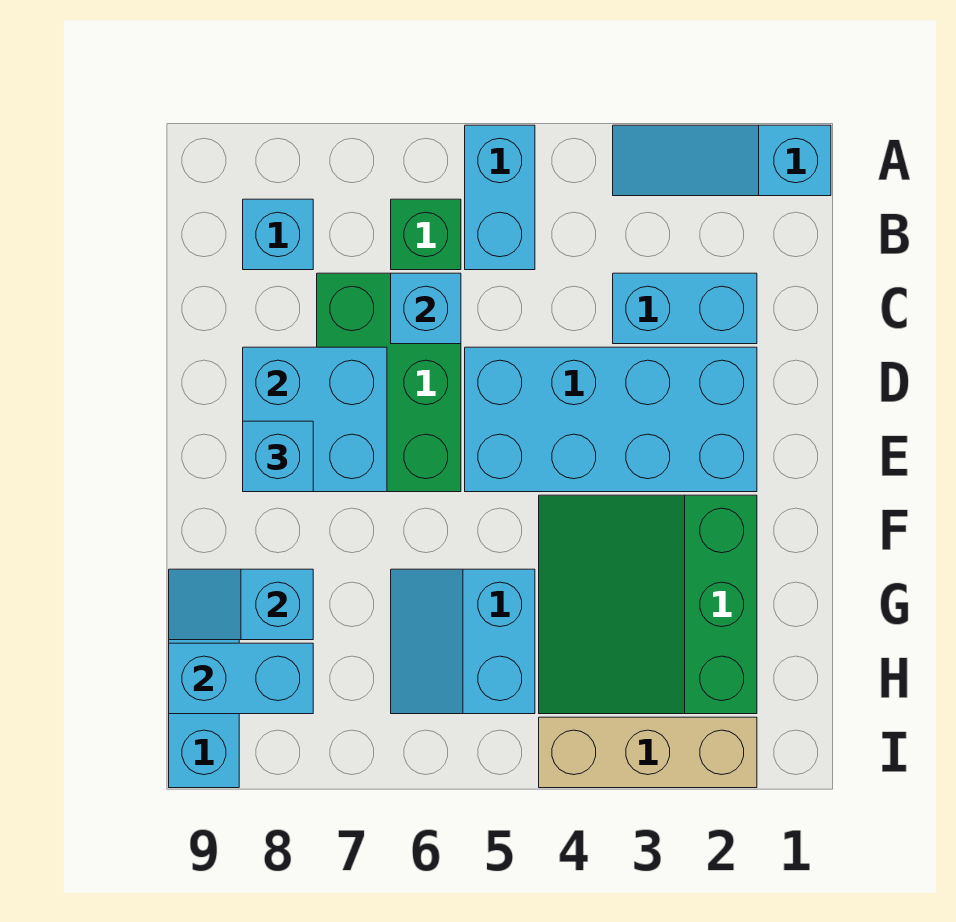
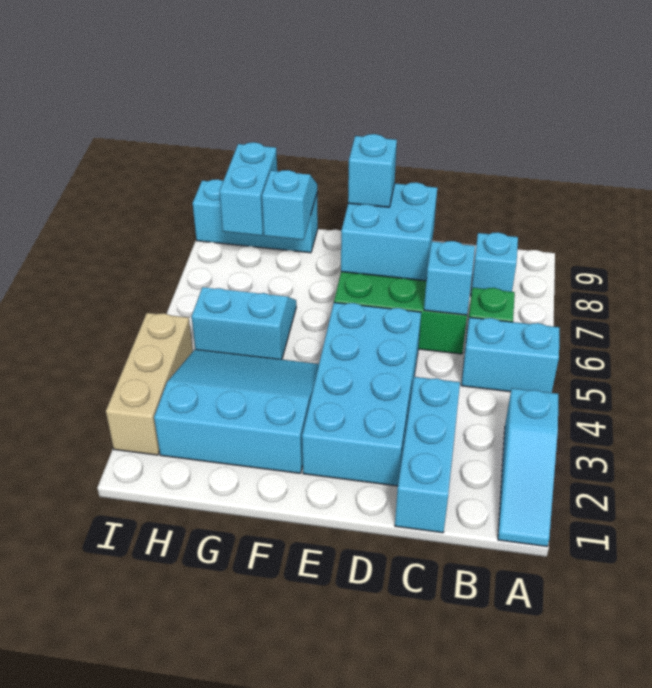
cyan 1x3 slope [613,125,831,196] -> cyan 1x3 slope turned to [498,388,558,547]
cyan 1x2 brick [613,273,757,344] -> cyan 1x3 brick [395,377,460,533]
green 3x3 slope [539,495,757,714] -> cyan 3x3 slope [154,349,319,473]

